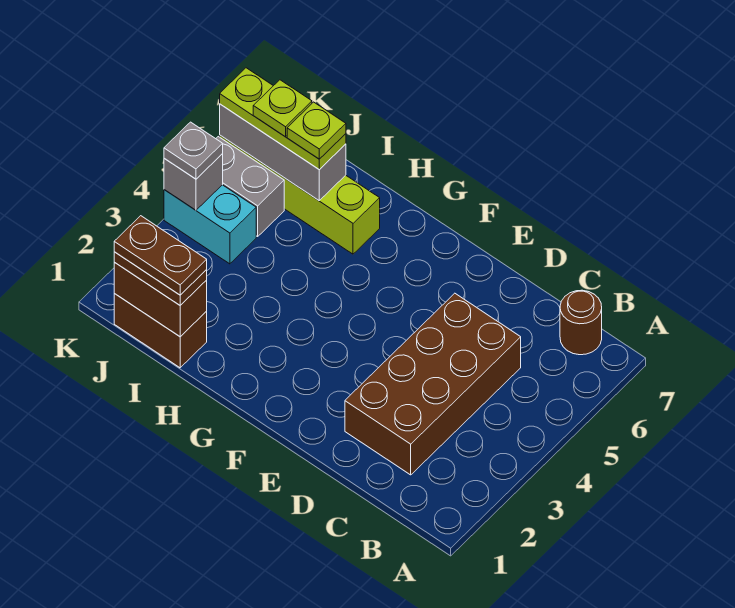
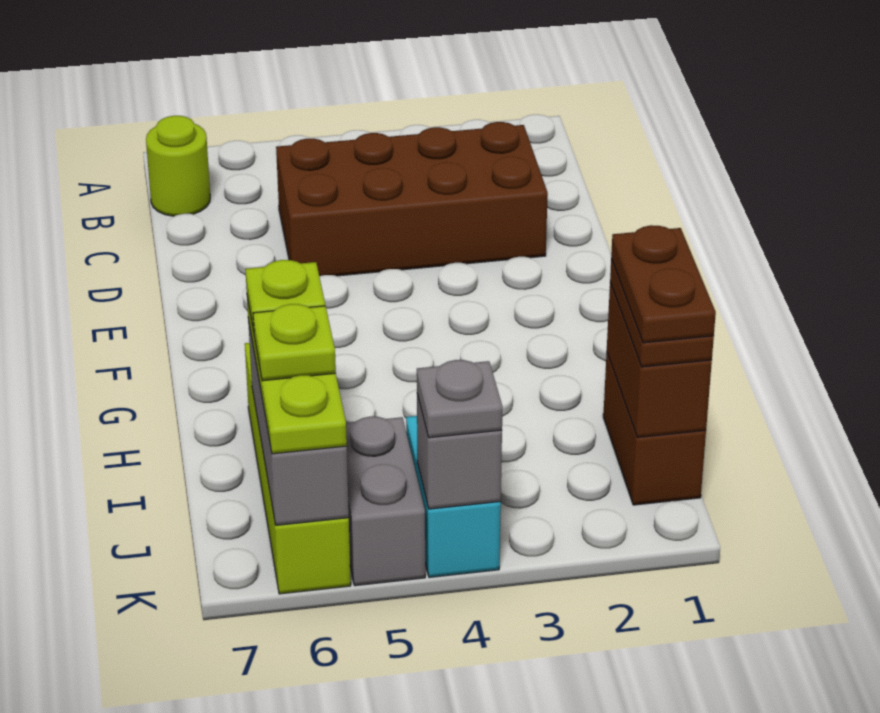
brown 1x1 round brick [560,290,602,355] -> lime 1x1 round brick [146,116,210,216]

